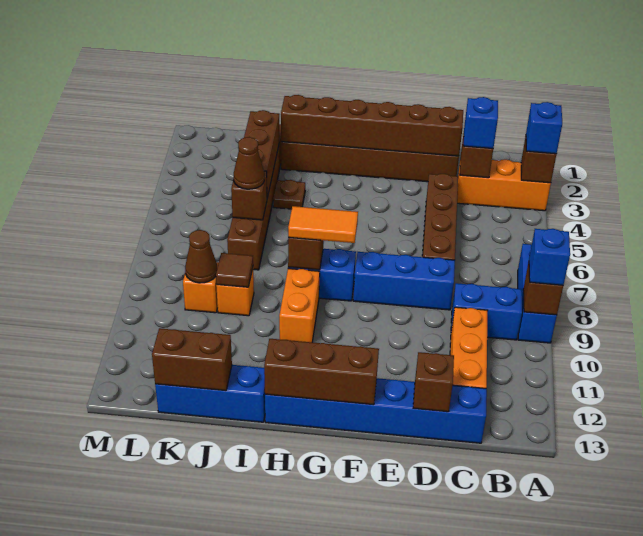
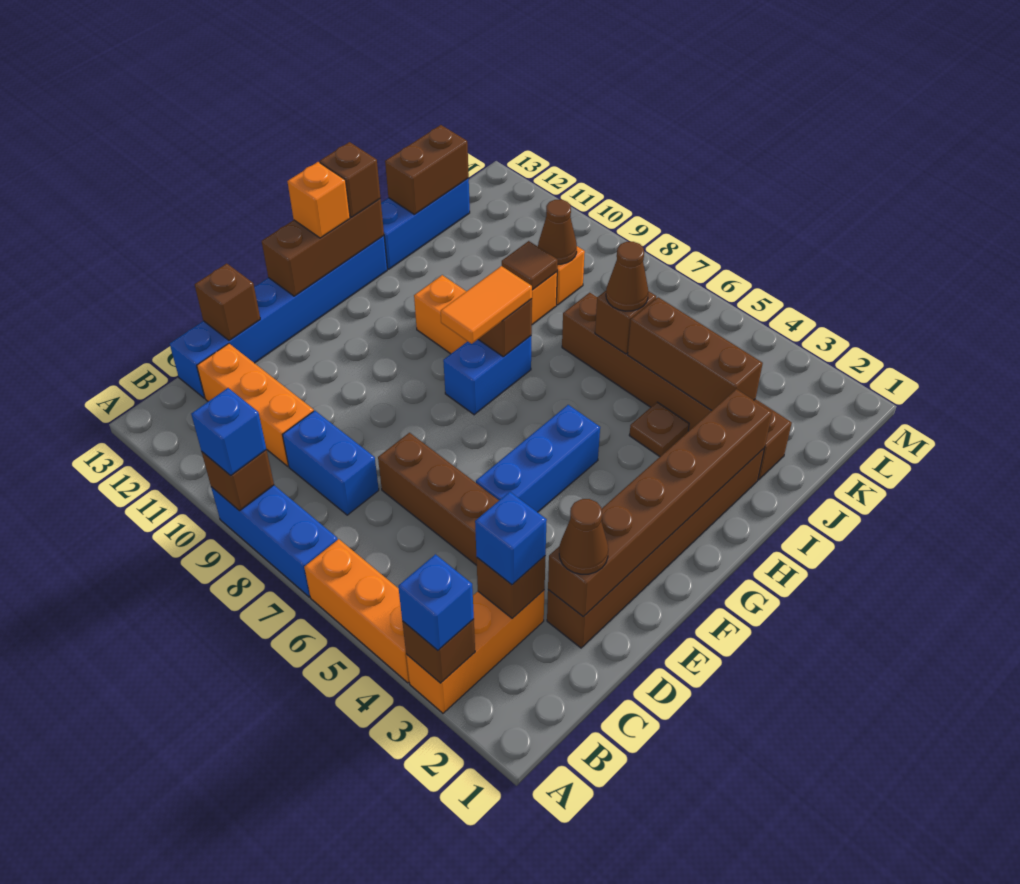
none -> orange 1x3 brick [304,539,409,683]
blue 1x2 brick [451,283,522,340] -> blue 1x2 brick turned to [283,411,379,515]
none -> brown 1x1 cone [559,499,608,574]
blue 1x3 brick [353,252,455,310] -> blue 1x3 brick moved to [476,405,600,512]
none -> orange 1x1 brick [287,162,350,238]
none -> brown 1x1 brick [320,142,380,217]

